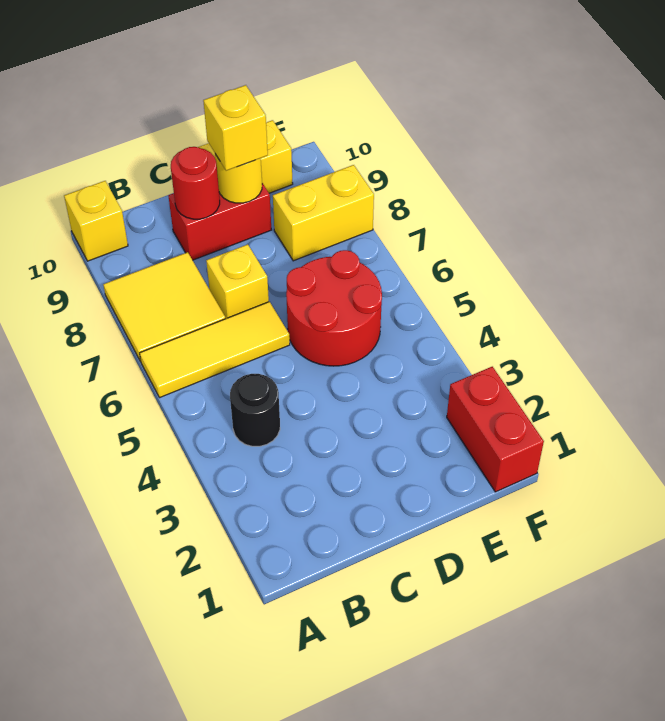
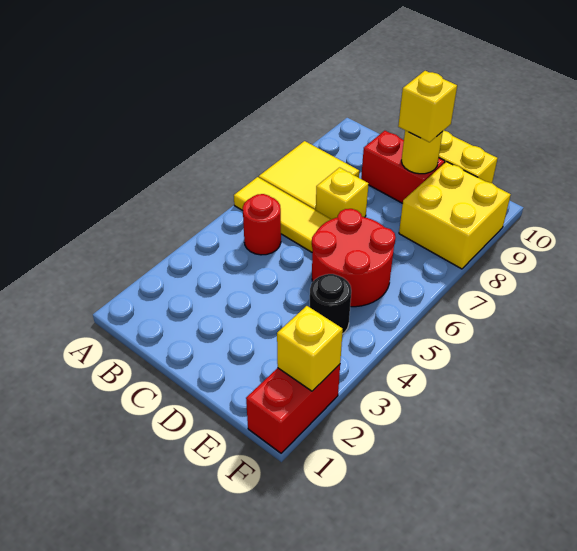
yellow 1x1 brick [64,181,128,261] -> yellow 1x1 brick moved to [277,306,343,391]
black 1x1 round brick [230,374,280,446] -> black 1x1 round brick moved to [310,274,351,334]
red 1x1 round brick [171,147,220,219] -> red 1x1 round brick moved to [243,194,281,255]
yellow 1x2 brick [273,165,374,261] -> yellow 2x2 brick [399,162,511,269]

